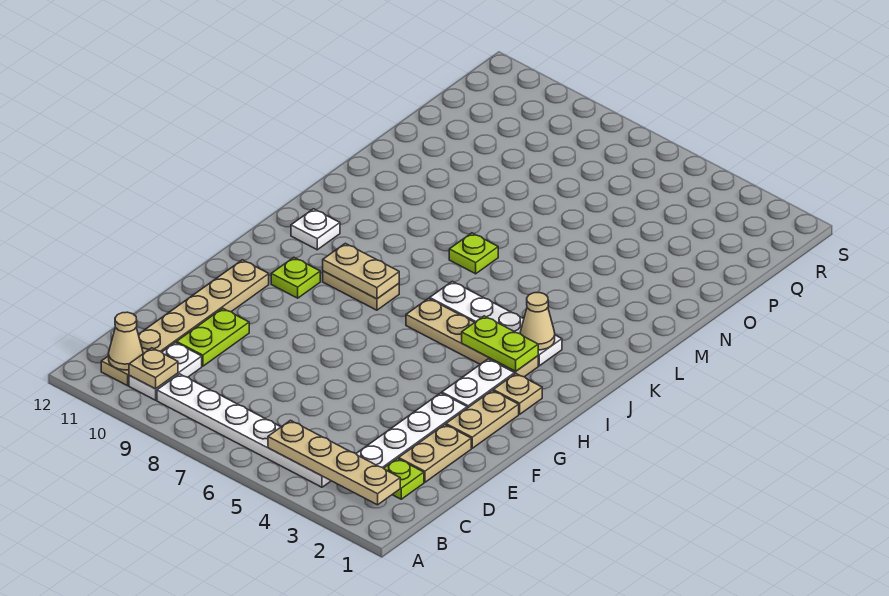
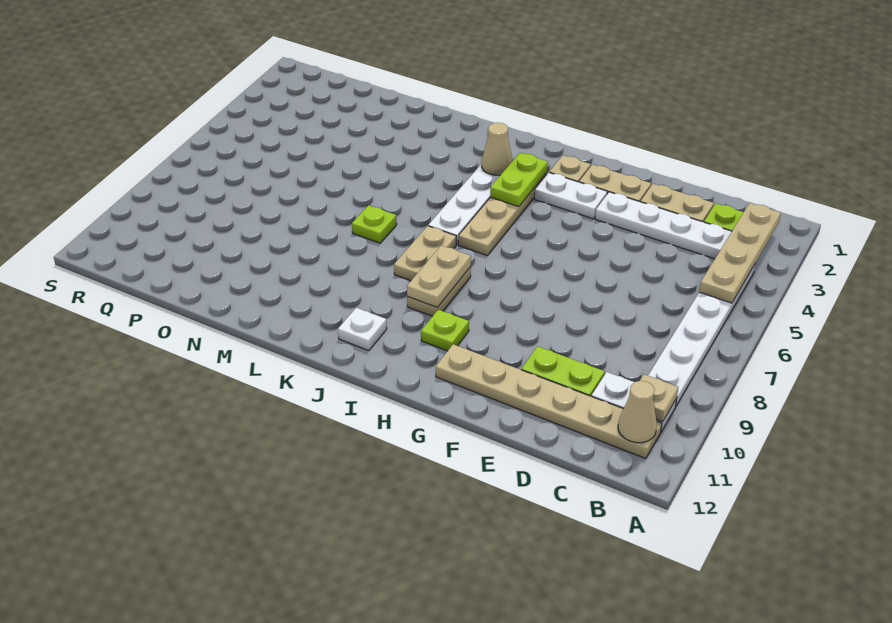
none -> tan 1x2 plate [394,226,456,281]

